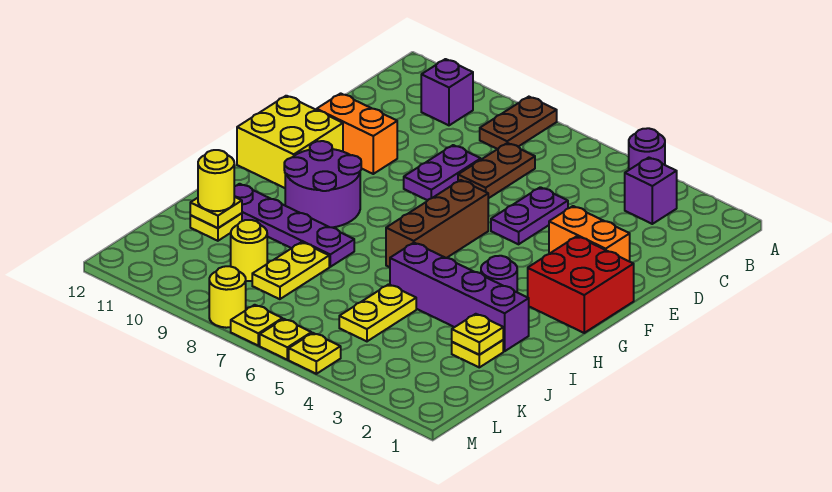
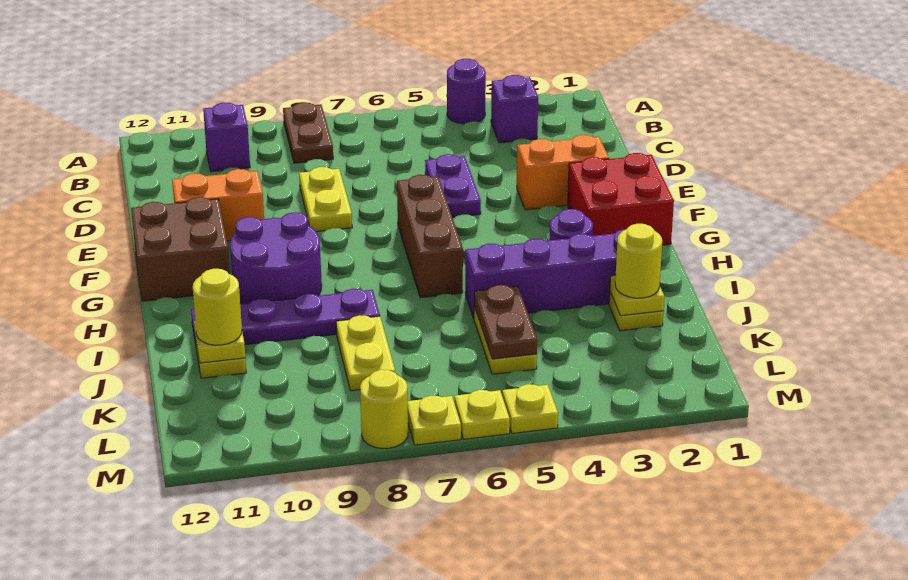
brown 1x2 plate [458,143,535,198] -> brown 1x2 plate moved to [474,285,537,359]
purple 1x2 plate [404,145,481,200] -> yellow 1x2 plate [299,167,352,232]
yellow 2x2 brick [237,96,343,188] -> brown 2x2 brick [131,197,230,301]
yellow 1x1 round brick [231,220,267,281] -> yellow 1x1 round brick moved to [615,224,662,298]

